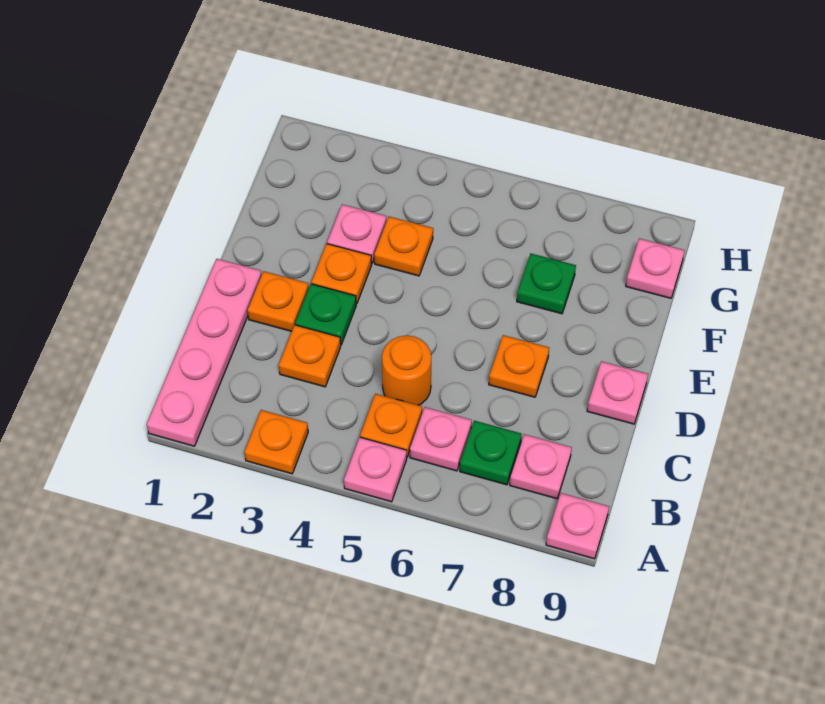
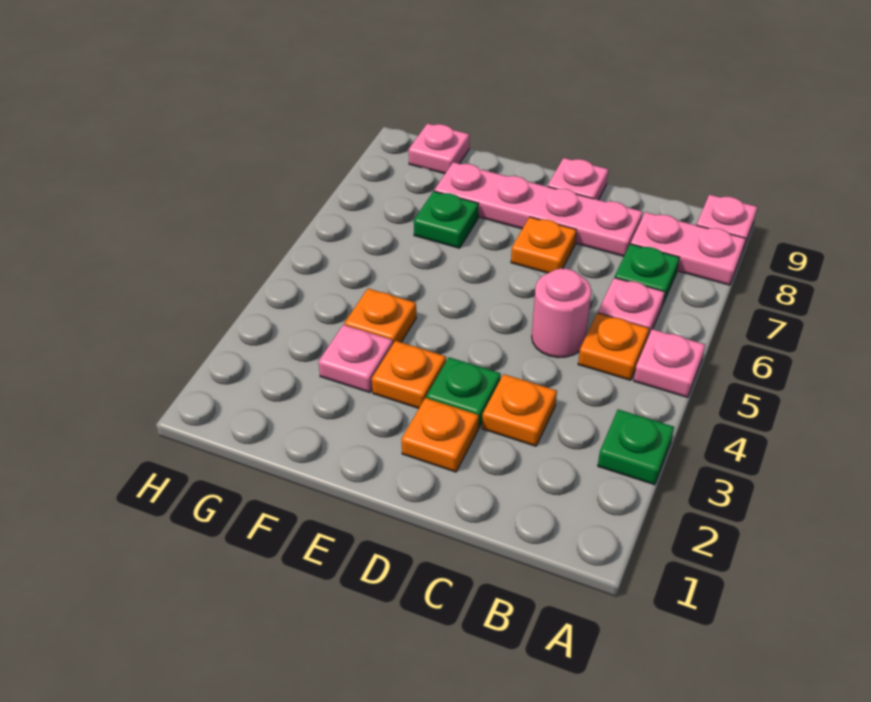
pink 1x4 plate [147,259,262,446] -> pink 1x4 plate moved to [434,162,643,256]
orange 1x1 plate [245,410,308,474] -> green 1x1 plate [598,409,674,485]
pink 1x1 plate [510,434,572,499] -> pink 1x2 plate [631,212,746,285]
orange 1x1 round brick [382,335,431,405] -> pink 1x1 round brick [532,268,591,358]

